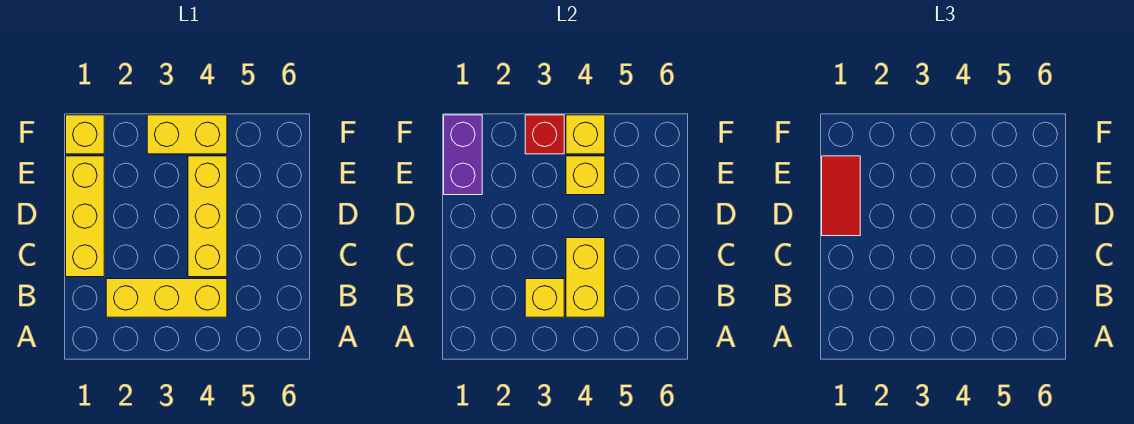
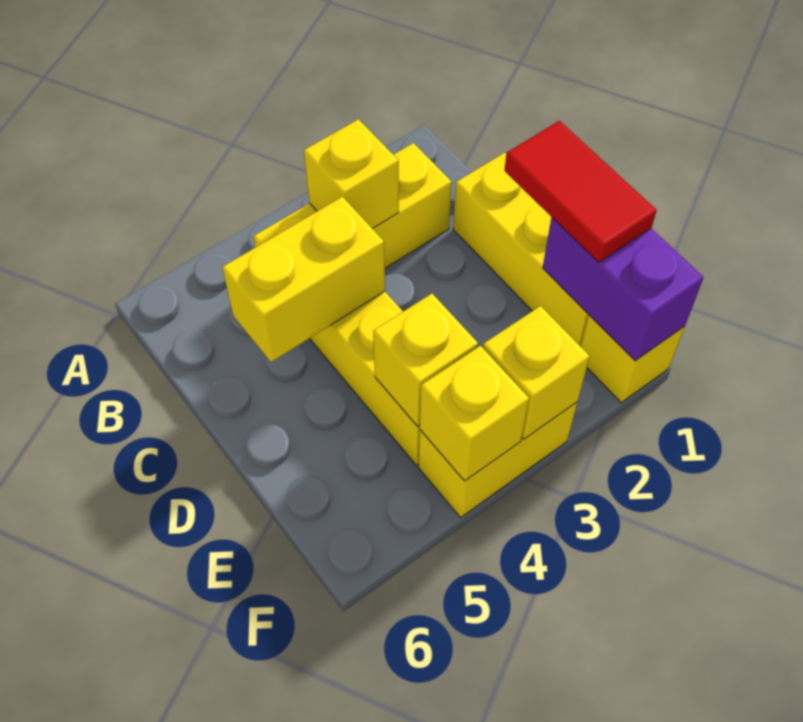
yellow 1x2 brick [566,238,605,317] -> yellow 1x2 brick turned to [222,197,385,362]
red 1x1 brick [525,115,564,154] -> yellow 1x1 brick [483,306,590,439]

